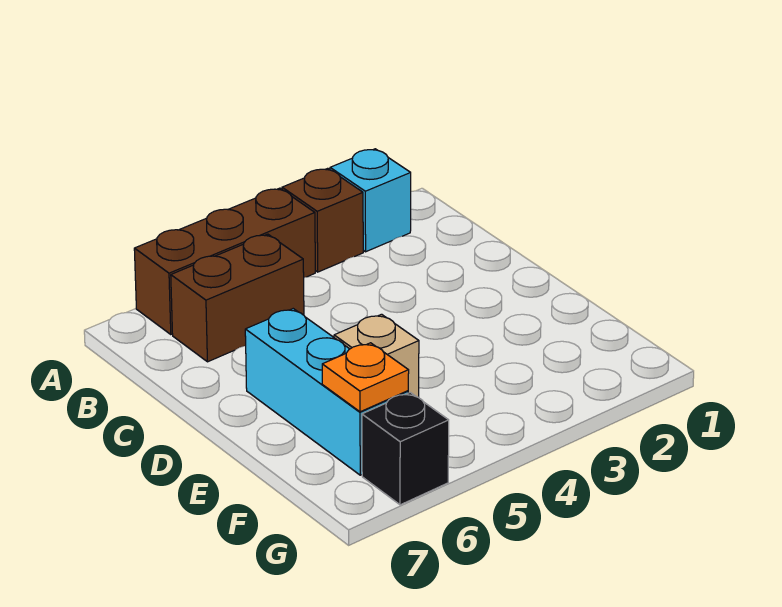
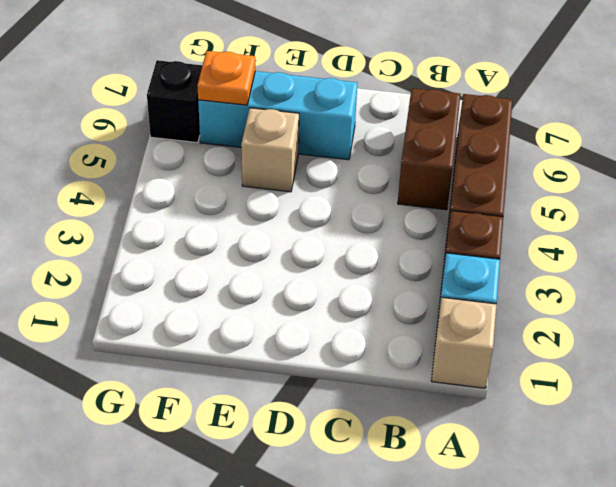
none -> tan 1x1 brick [431,297,497,388]

